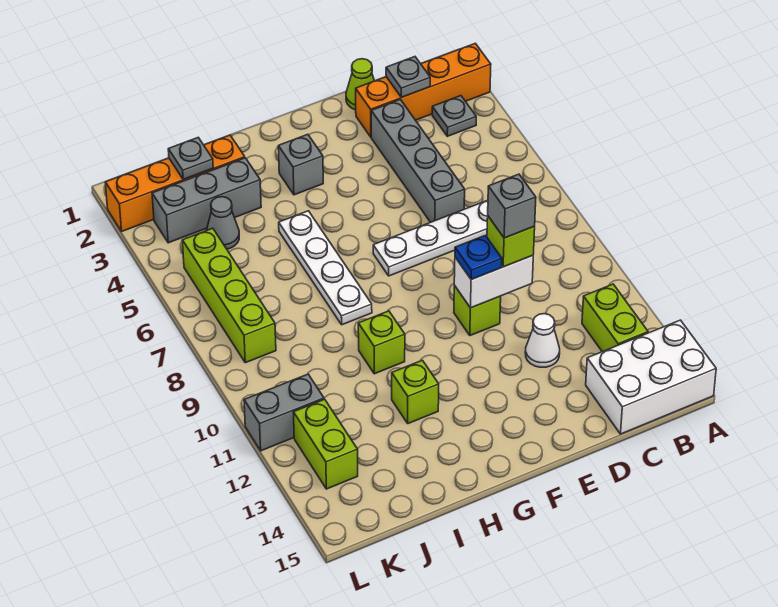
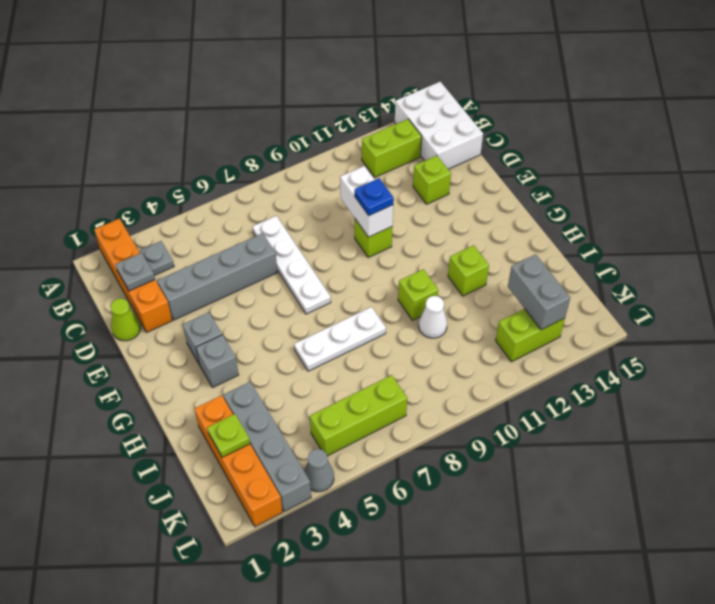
lime 1x1 brick [487,216,535,267] -> lime 1x1 brick moved to [413,156,451,204]
grey 1x1 brick [488,174,536,238] -> grey 1x1 brick moved to [183,312,222,365]
white 1x1 cone [525,314,560,367] -> white 1x1 cone moved to [419,296,447,338]
white 1x4 plate [279,211,372,325] -> white 1x3 plate [294,307,386,371]
grey 1x3 brick [152,158,261,243] -> grey 1x4 brick [224,382,311,512]
grey 1x1 plate [168,138,213,179] -> lime 1x1 plate [207,414,250,457]
grey 1x1 cone [206,197,239,249] -> grey 1x1 cone moved to [304,449,334,492]
lime 1x4 brick [182,228,276,363] -> lime 1x3 brick [310,375,407,456]
grey 1x2 brick [244,374,324,451] -> grey 1x2 brick moved to [508,254,570,330]

